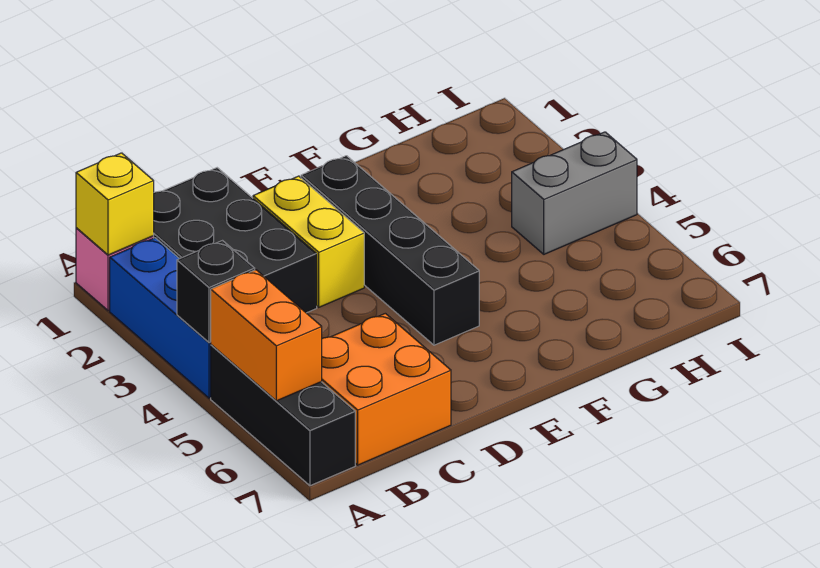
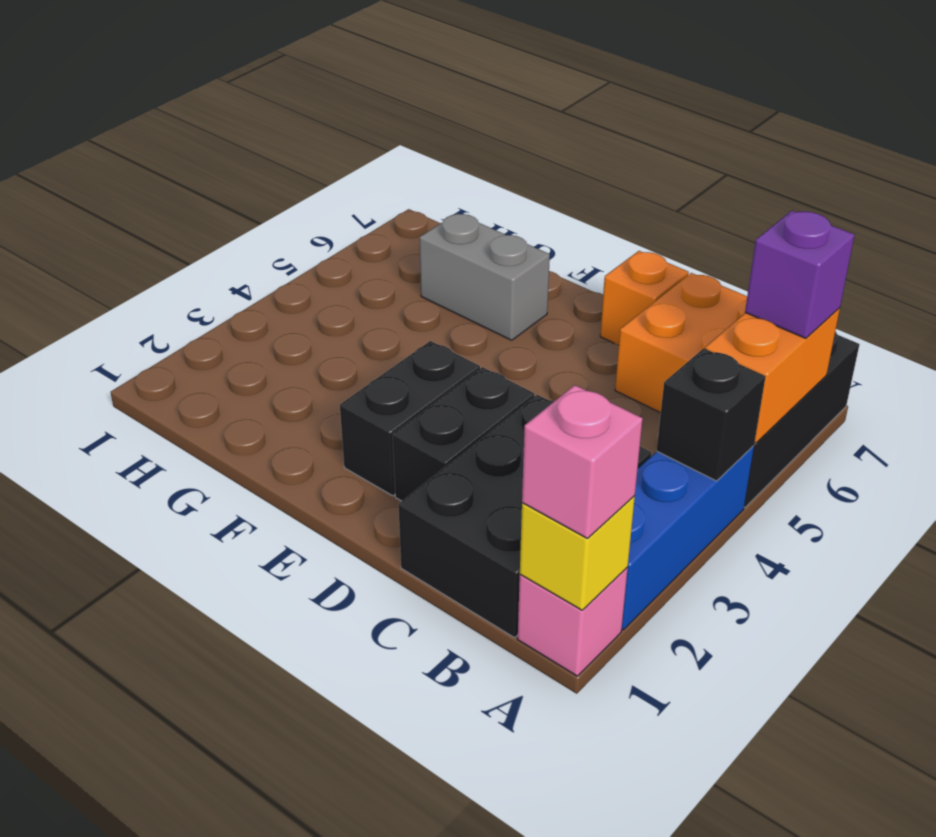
none -> pink 1x1 brick [522,385,643,539]
none -> purple 1x1 brick [745,211,854,338]
yellow 1x2 brick [253,176,364,307] -> black 1x2 brick [393,367,534,501]
none -> orange 1x1 brick [600,251,689,345]
black 1x4 brick [301,156,479,345] -> black 1x2 brick [340,341,480,496]
grey 1x2 brick [512,132,637,254] -> grey 1x2 brick moved to [420,213,550,340]

